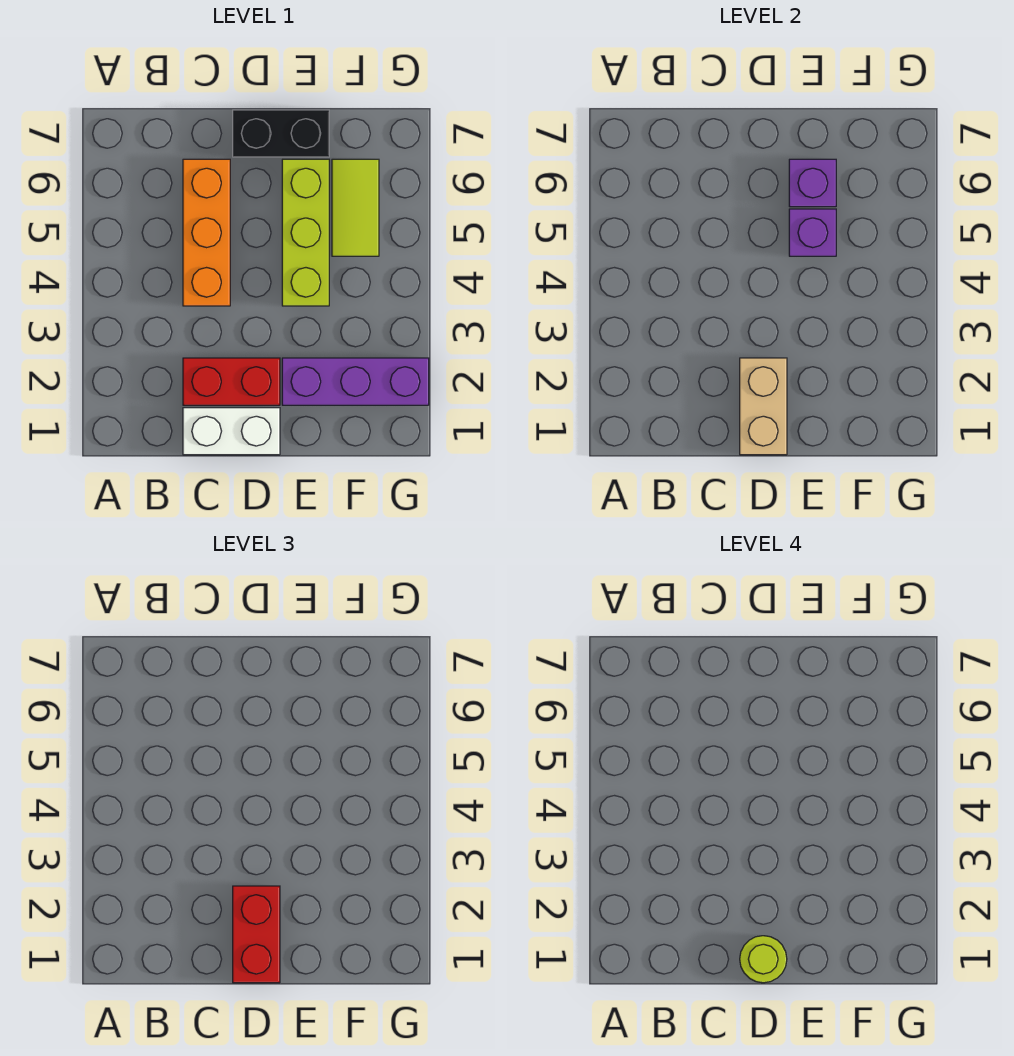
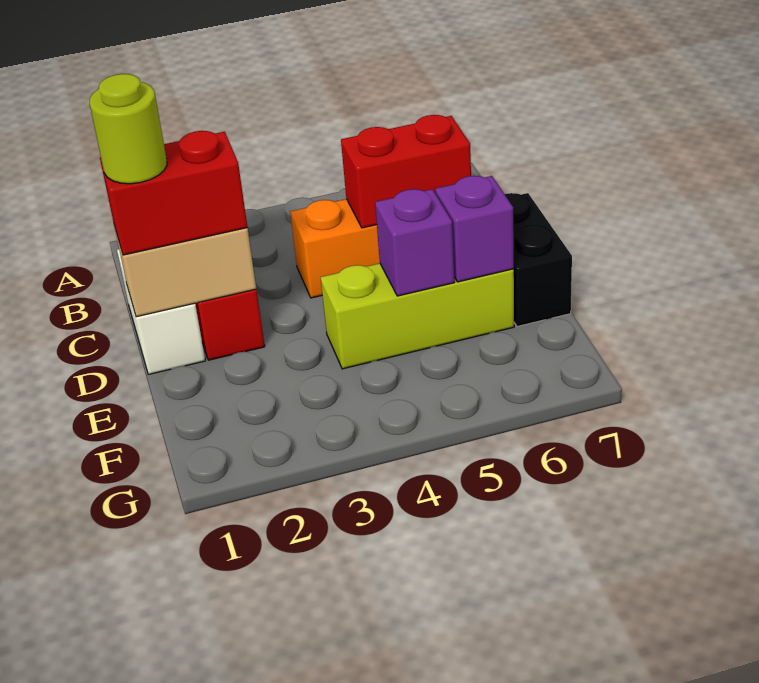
none -> red 1x2 brick [341,115,471,228]
purple 1x3 brick [282,358,429,405] -> none
lime 1x2 tile [332,159,379,256] -> none

